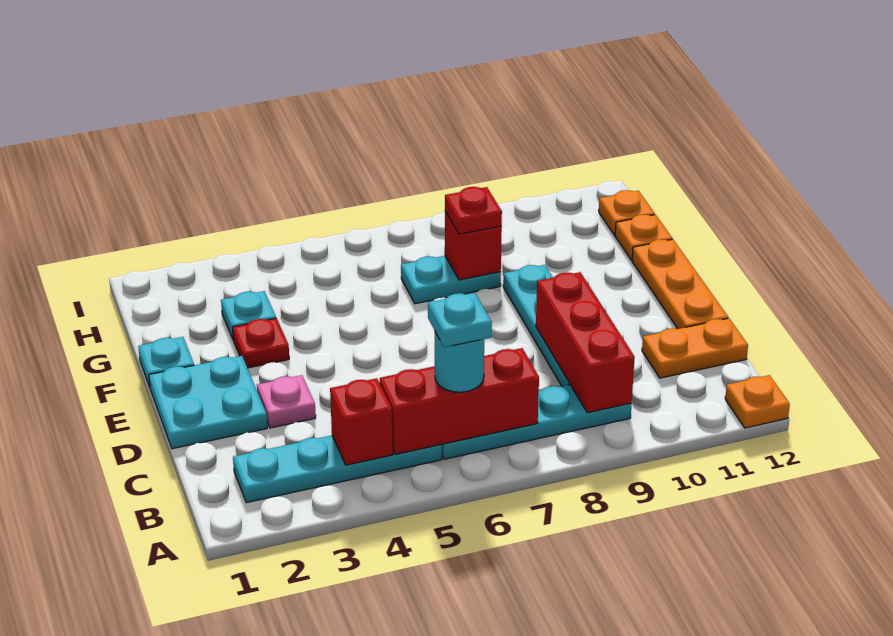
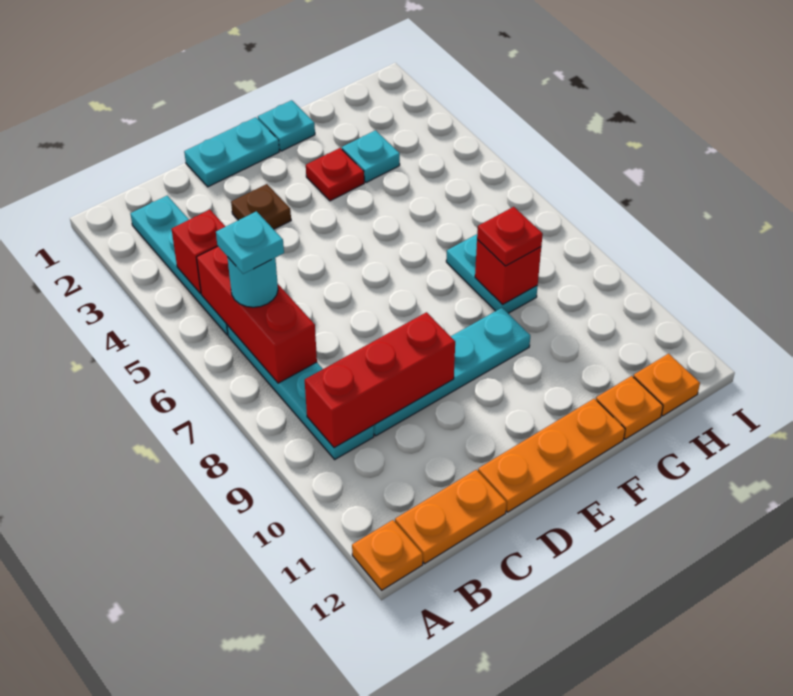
orange 1x2 plate [642,318,748,378] -> orange 1x2 plate turned to [395,470,507,564]
cyan 2x2 plate [149,356,267,449] -> cyan 1x2 plate [184,117,279,187]
pink 1x1 plate [257,375,316,428] -> brown 1x1 plate [231,184,291,229]

